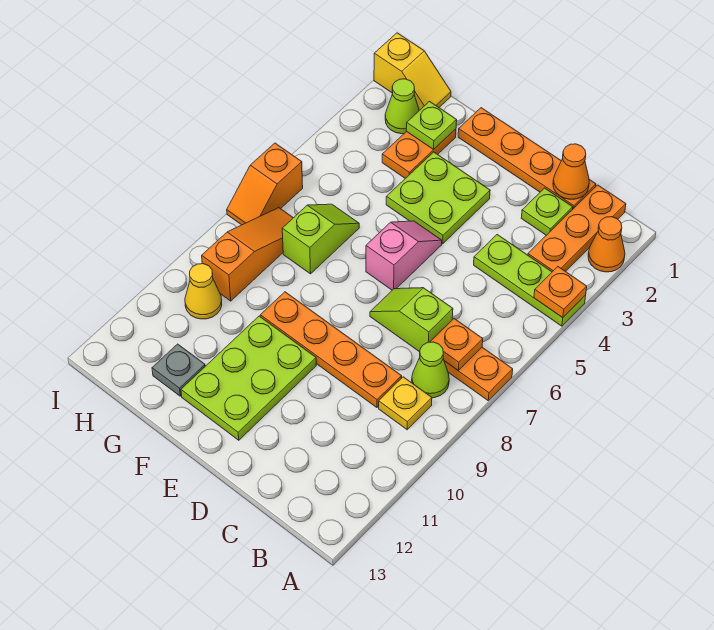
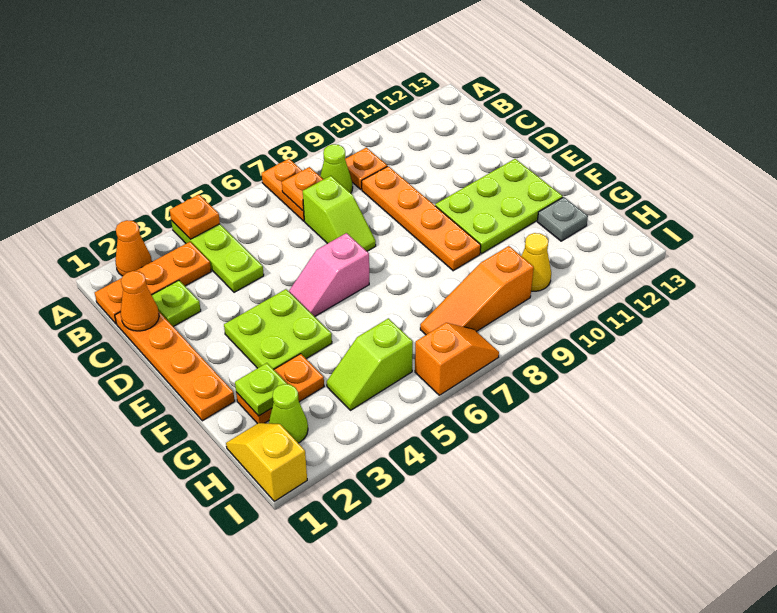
yellow 1x1 plate [379,377,432,430] -> orange 1x1 plate [345,148,387,189]
lime 1x2 slope [282,204,359,274] -> lime 1x2 slope moved to [327,318,413,410]

